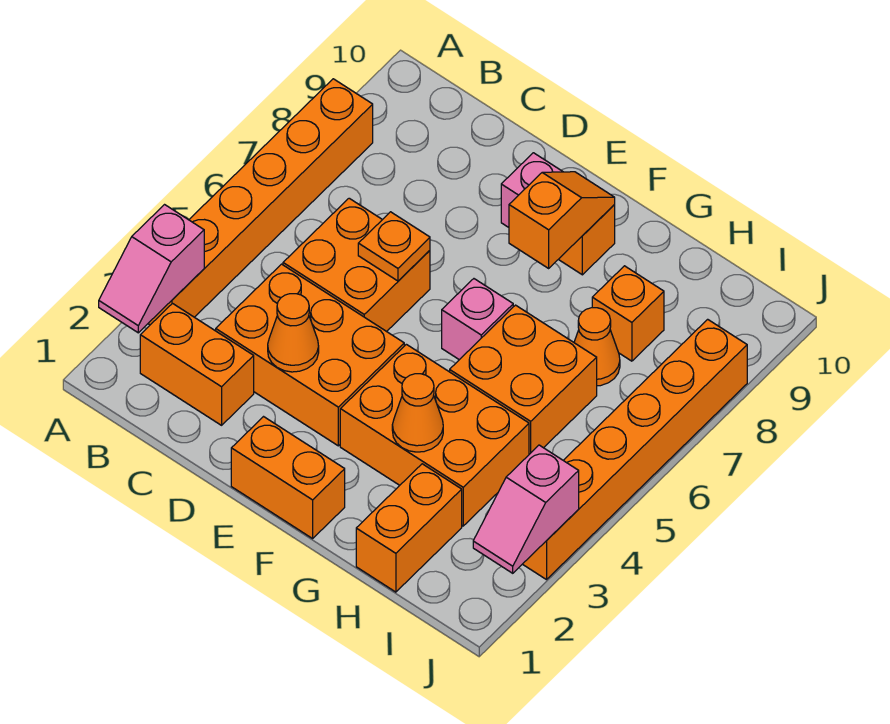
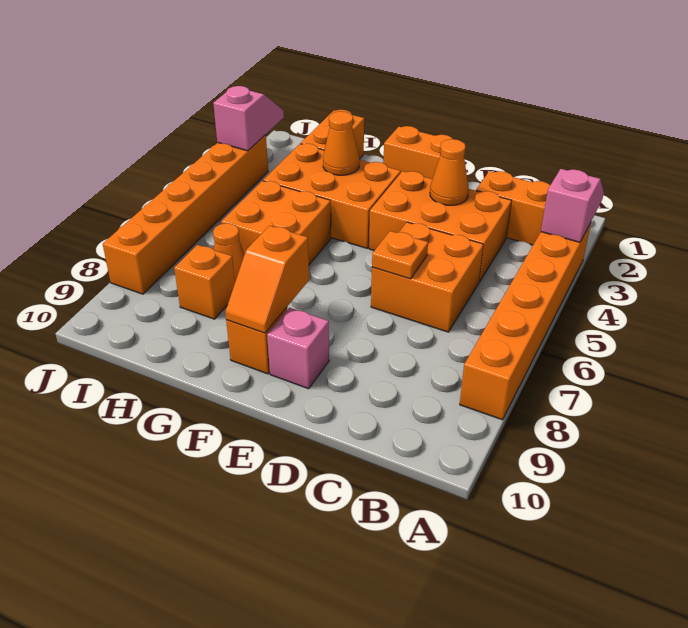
pink 1x1 brick [442,279,513,360] -> none

